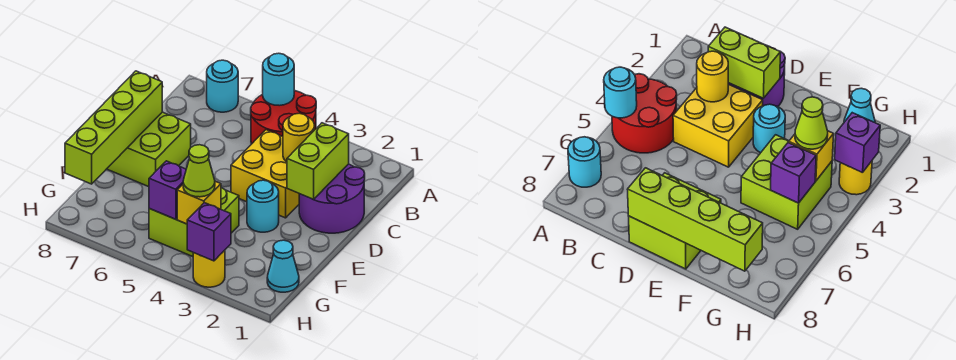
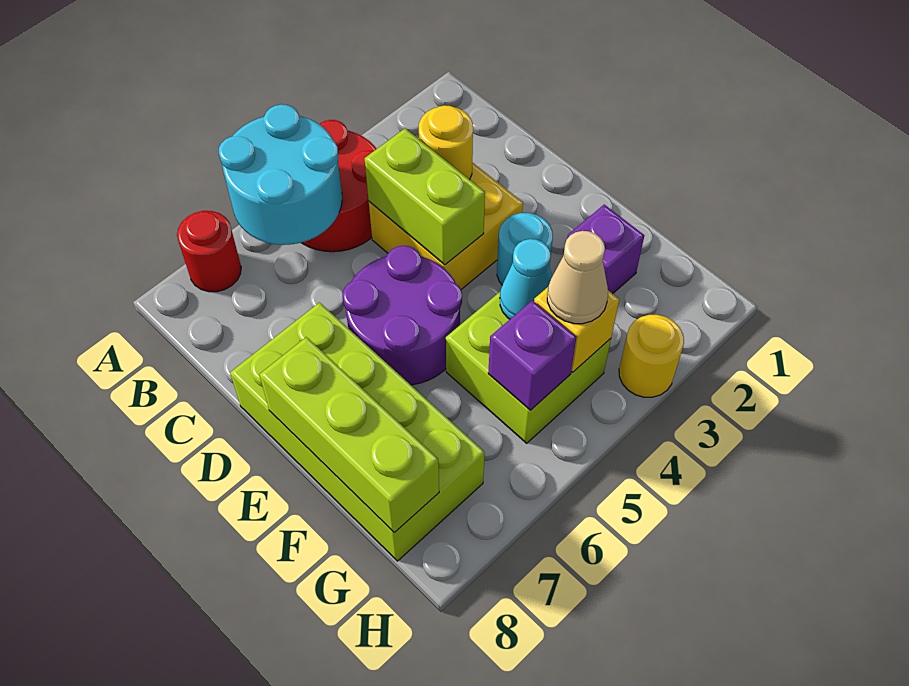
cyan 1x1 round brick [263,53,294,106] -> cyan 2x2 round brick [219,104,342,245]
cyan 1x1 round brick [207,60,238,112] -> red 1x1 round brick [177,211,241,292]
purple 2x2 round brick [299,164,365,233] -> purple 2x2 round brick moved to [343,246,462,385]
lime 1x2 brick [287,123,349,199] -> lime 1x2 brick moved to [364,128,485,265]
lime 2x2 brick [107,112,191,187] -> lime 2x4 brick [230,302,485,561]
lime 1x4 brick [65,71,162,184] -> lime 1x3 brick [259,337,439,533]
cyan 1x1 cone [267,240,299,292] -> cyan 1x1 cone moved to [500,239,552,319]
lime 1x1 cone [183,145,215,197] -> tan 1x1 cone [547,231,608,324]
purple 1x1 brick [187,203,231,261] -> purple 1x1 brick moved to [567,205,644,294]

